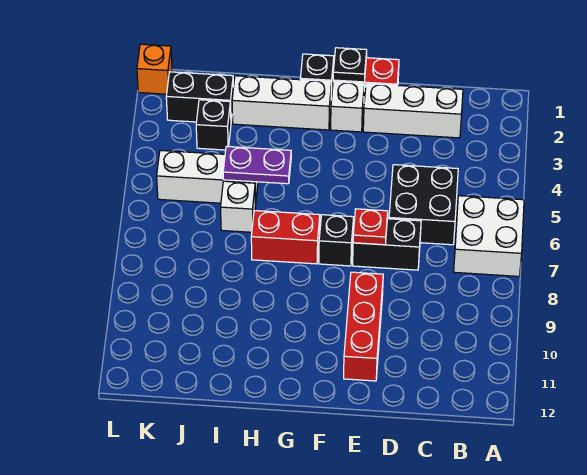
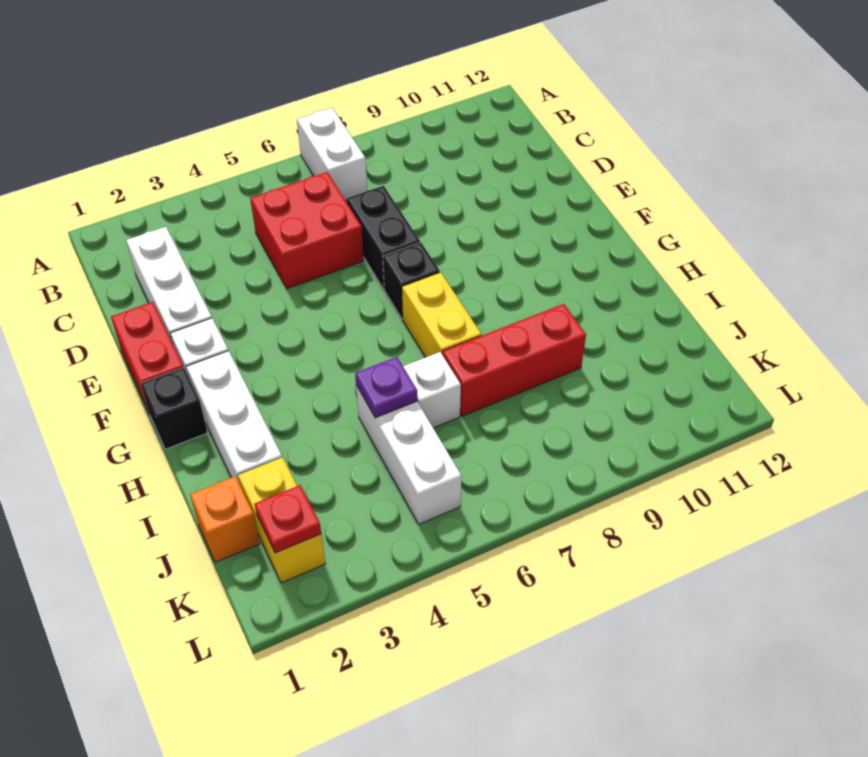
white 2x2 brick [454,196,524,276] -> white 1x2 brick [297,108,367,200]
black 2x2 brick [389,165,458,245] -> red 2x2 brick [250,172,364,289]
red 1x1 plate [353,209,388,245] -> red 1x1 plate moved to [255,485,321,553]
red 1x3 brick [344,272,383,381] -> red 1x3 brick moved to [442,304,586,416]
black 1x1 plate [333,48,367,82] -> none
red 1x2 brick [251,211,320,264] -> yellow 1x2 brick [402,272,481,357]
purple 1x2 plate [223,146,291,184] -> purple 1x1 plate [355,357,417,418]
black 1x2 brick [166,72,234,122] -> yellow 1x2 brick [238,457,325,583]
black 1x1 brick [196,100,231,150] -> none
orange 1x1 brick [137,44,172,94] -> orange 1x1 brick moved to [190,476,260,562]

